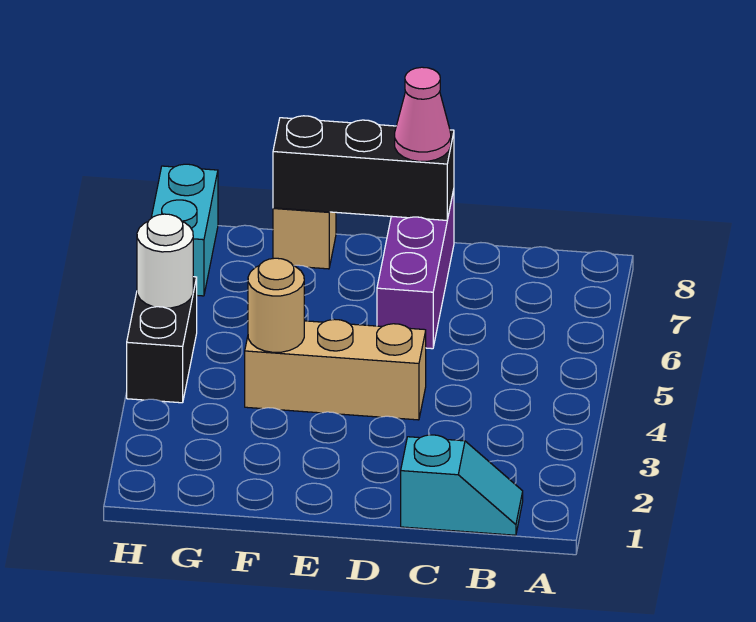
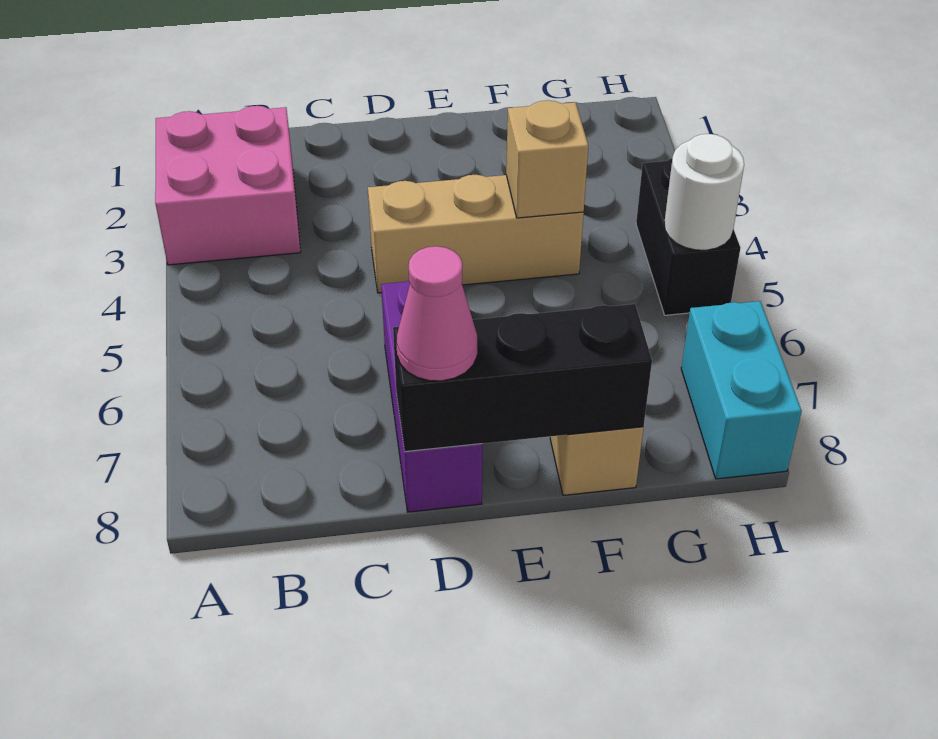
none -> pink 2x2 brick [155,106,301,265]
cyan 1x2 slope [401,435,523,535] -> none
tan 1x1 round brick [248,258,304,352] -> tan 1x1 brick [506,100,588,218]

